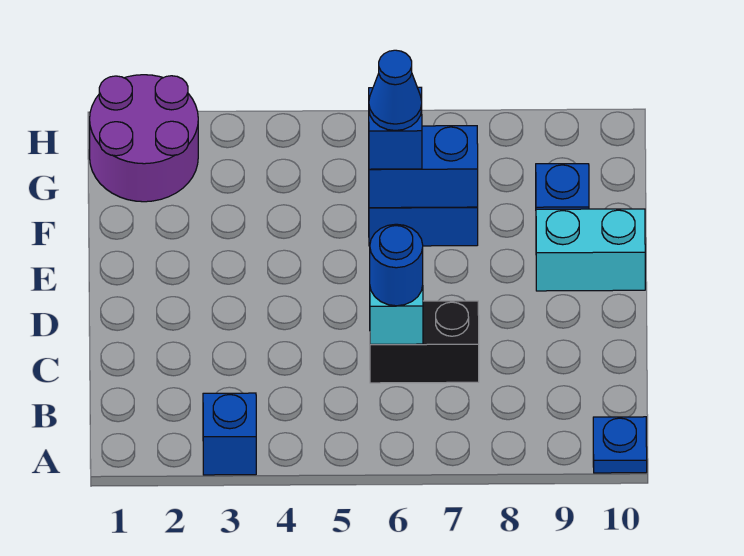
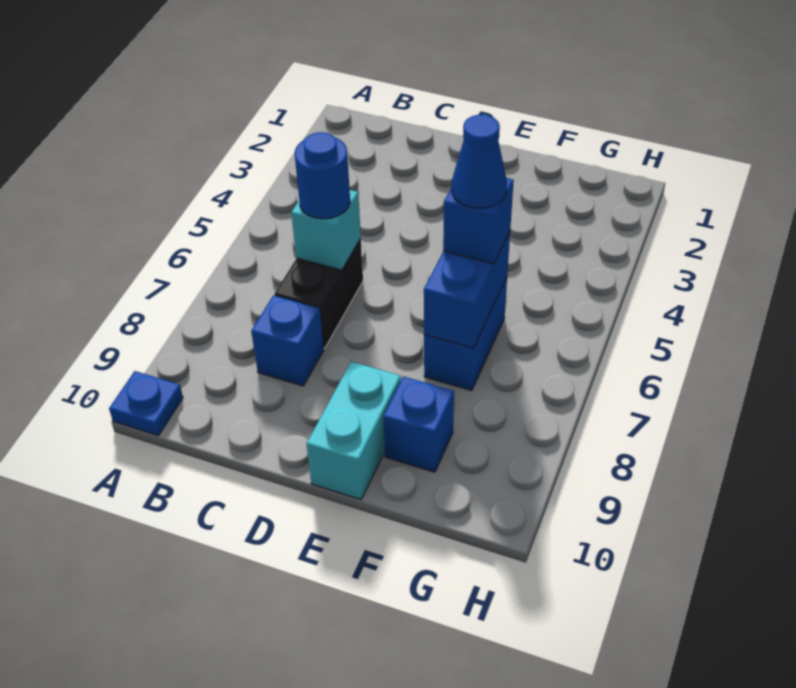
blue 1x1 brick [203,393,256,475] -> blue 1x1 brick moved to [251,296,324,386]
purple 2x2 round brick [90,75,198,202] -> none

